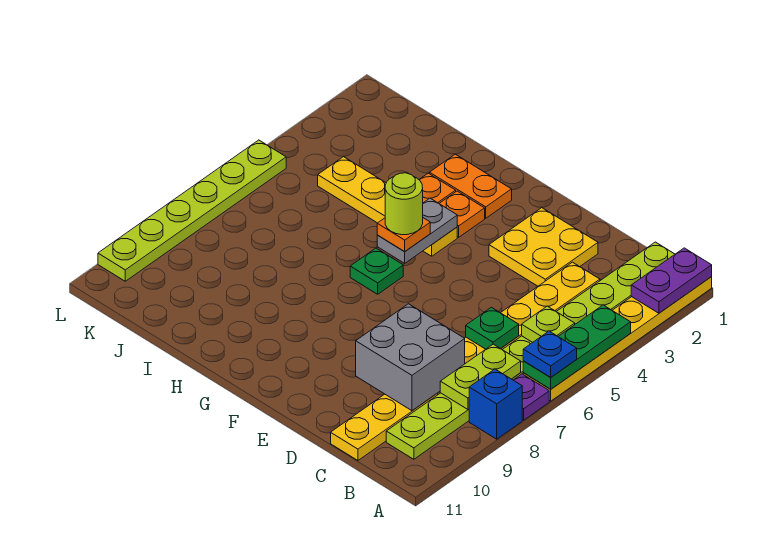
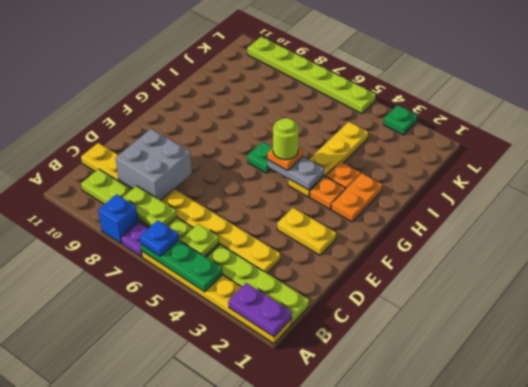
green 1x1 plate [466,307,519,349] -> green 1x1 plate moved to [384,105,417,135]
yellow 2x2 plate [489,208,598,286] -> yellow 1x2 plate [277,208,336,255]

